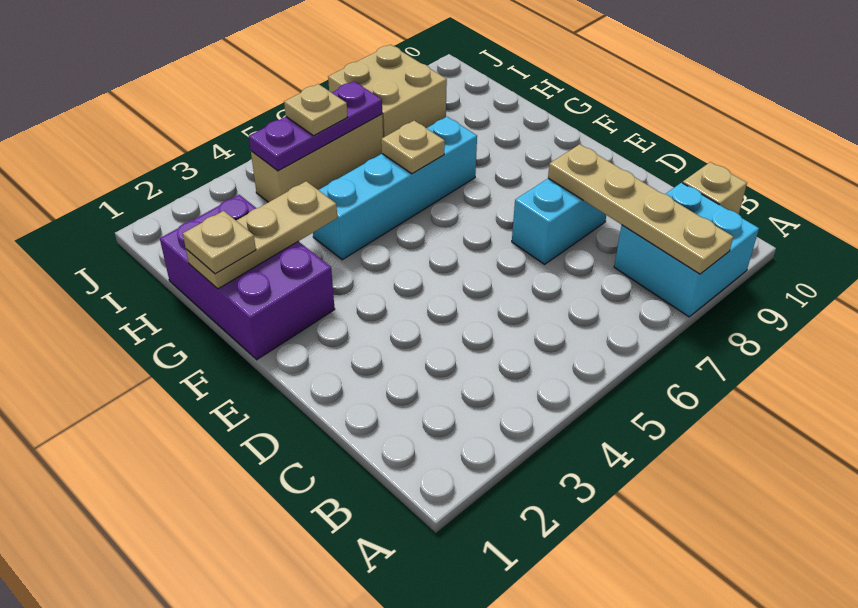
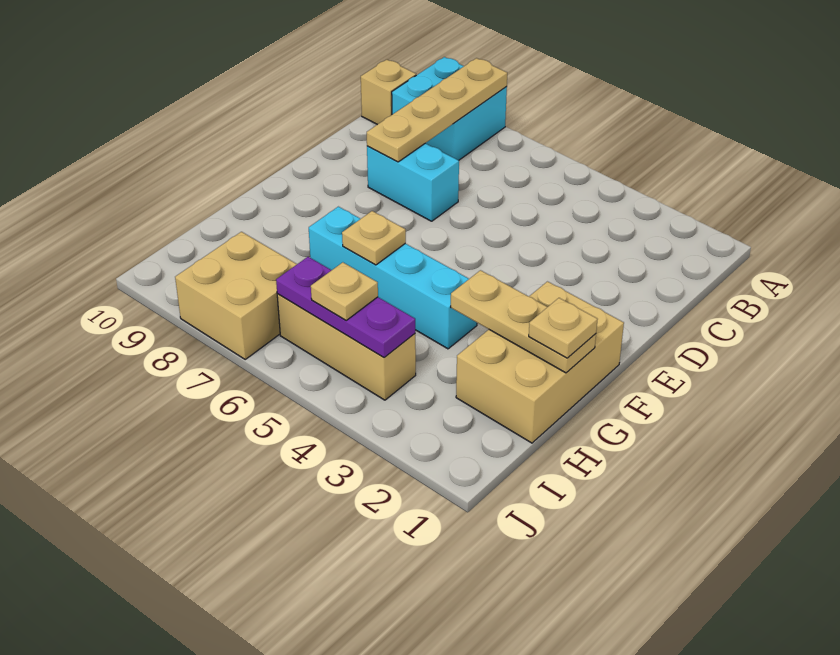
purple 2x3 brick [160,195,335,360] -> tan 2x3 brick [456,282,624,443]

